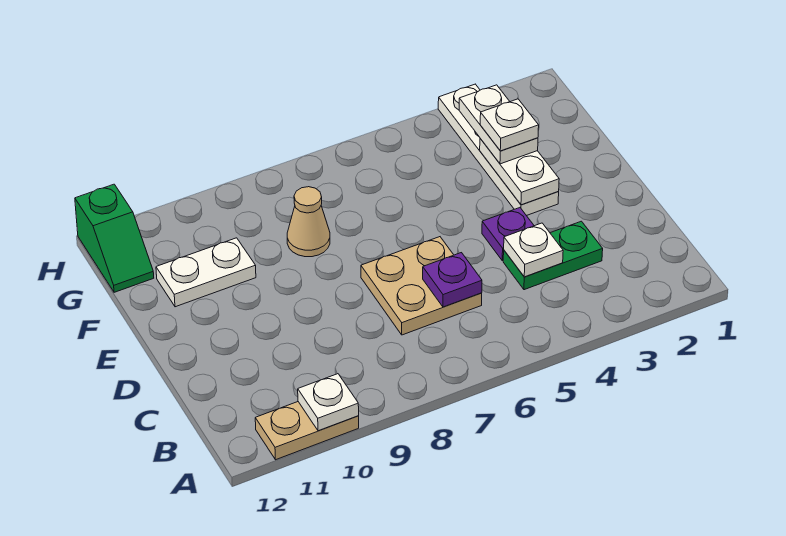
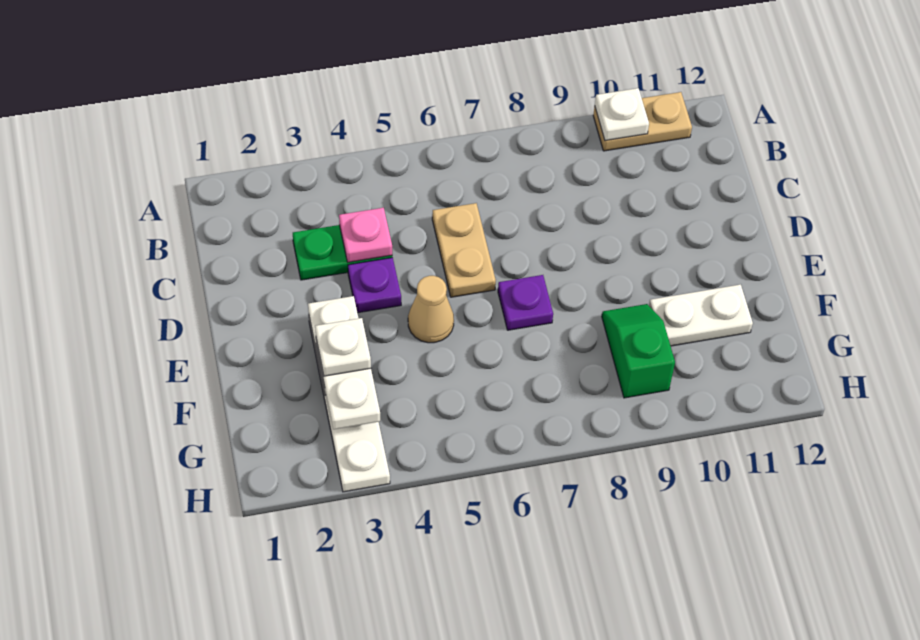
white 1x1 plate [504,223,563,277] -> pink 1x1 plate [339,208,392,263]
tan 2x2 plate [361,237,482,335] -> tan 1x2 plate [432,203,496,297]
purple 1x1 plate [423,253,482,307] -> purple 1x1 plate moved to [498,275,553,330]
tan 1x1 cone [287,187,330,257] -> tan 1x1 cone moved to [408,276,454,343]
green 1x2 slope [75,184,154,292] -> green 1x2 slope moved to [602,304,675,398]

